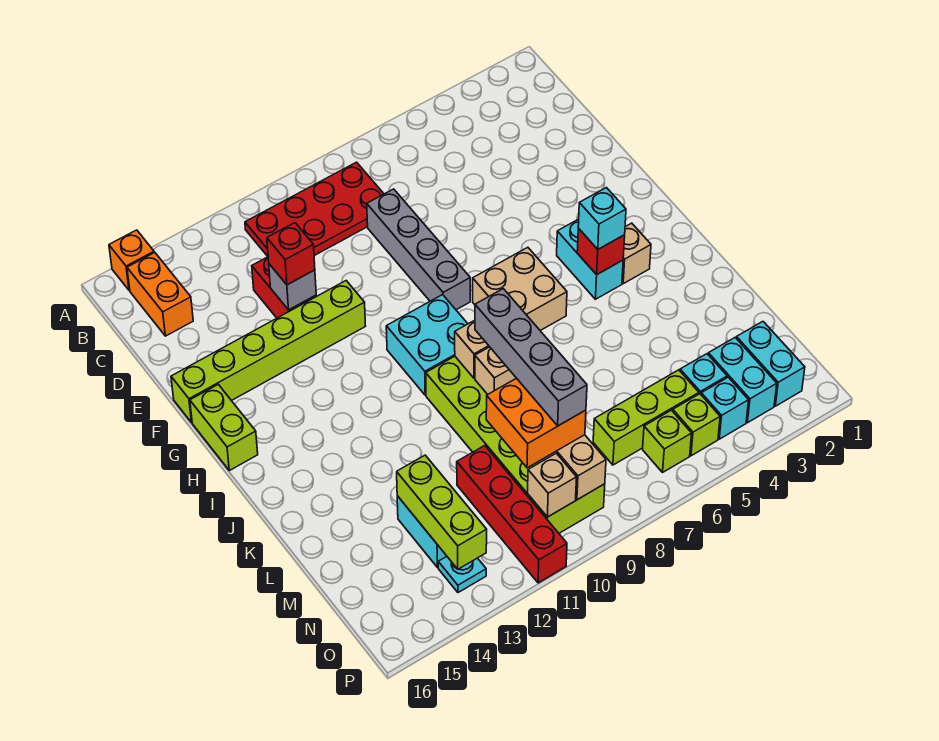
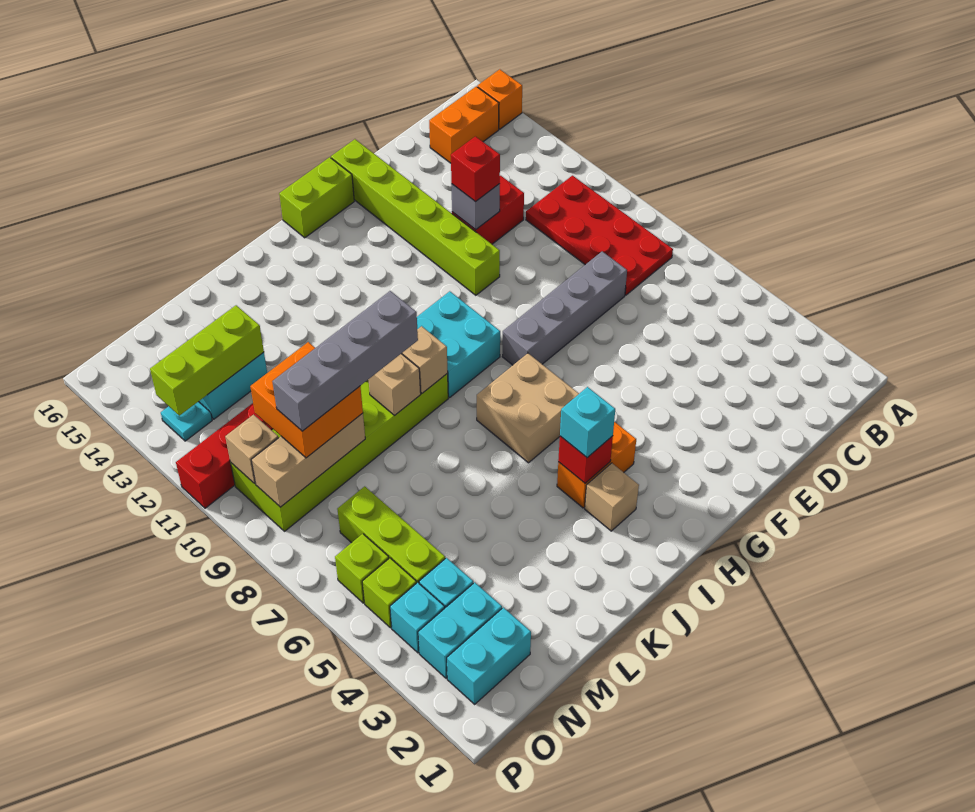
cyan 1x2 brick [557,219,623,299] -> orange 1x2 brick [557,422,636,508]

